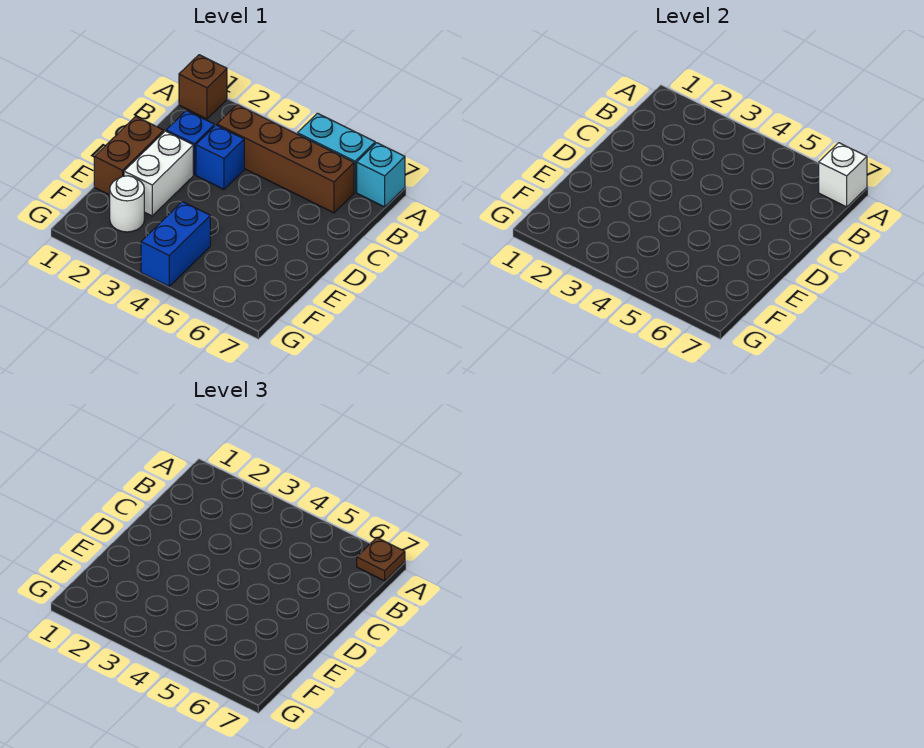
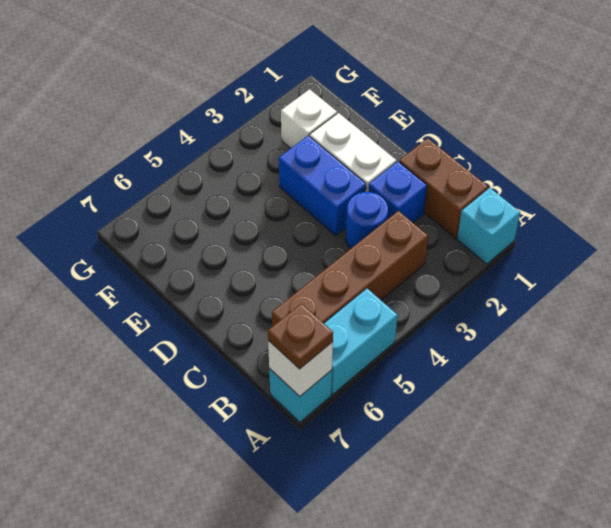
brown 1x1 brick [179,55,227,119] -> cyan 1x1 brick [457,188,520,264]
blue 1x1 brick [196,125,244,189] -> blue 1x1 round brick [346,192,388,248]
brown 1x2 brick [94,116,164,195] -> brown 1x2 brick moved to [399,138,488,238]
white 1x1 round brick [110,176,144,232] -> white 1x1 brick [281,89,337,148]
blue 1x2 brick [141,202,210,286] -> blue 1x2 brick moved to [279,136,366,236]

